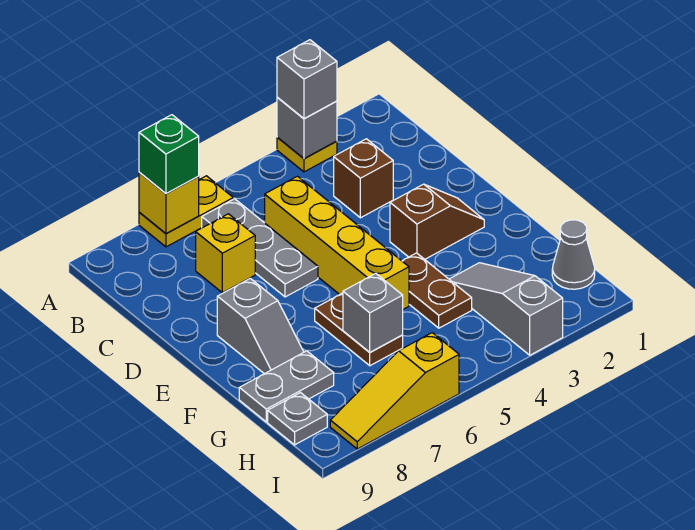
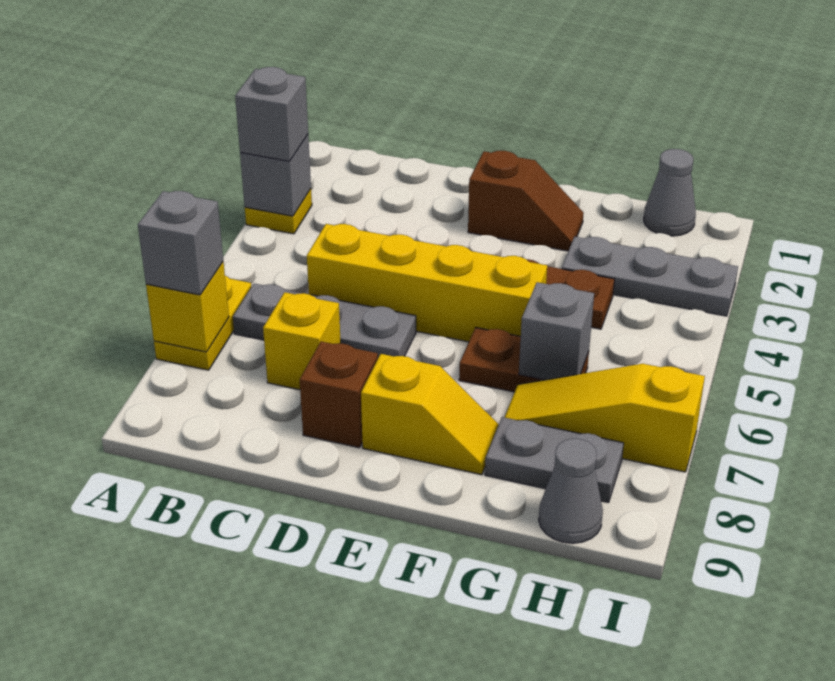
green 1x1 brick [139,115,199,193] -> grey 1x1 brick [138,191,223,295]
brown 1x1 brick [334,139,393,218] -> brown 1x1 brick moved to [300,342,378,448]
brown 1x2 slope [390,184,484,259] -> brown 1x2 slope turned to [468,151,584,251]
grey 1x2 slope [217,278,304,374] -> yellow 1x2 slope [361,354,499,475]
grey 1x3 slope [449,263,563,355] -> grey 1x3 plate [562,237,738,316]
grey 1x2 plate [239,351,334,422] -> grey 1x2 plate turned to [485,417,624,503]
grey 1x1 plate [268,393,327,445] -> grey 1x1 cone [539,439,603,543]
yellow 1x3 slope [330,333,459,449] -> yellow 1x3 slope turned to [505,364,705,472]

